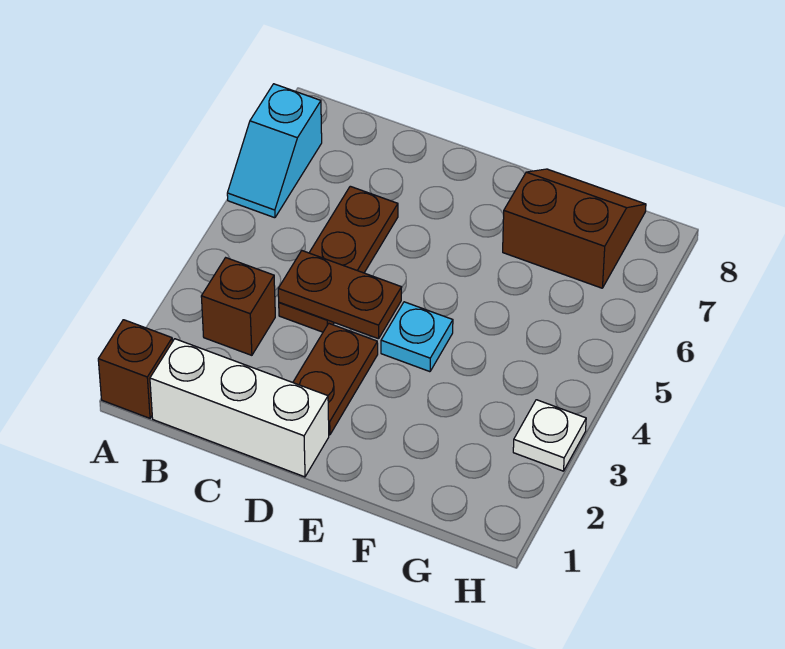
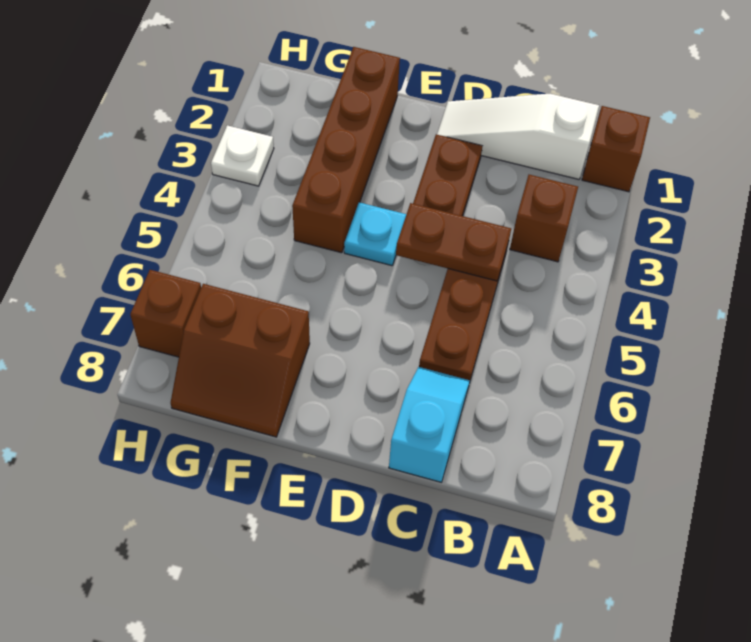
cyan 1x2 slope [227,84,322,218] -> cyan 1x2 slope moved to [389,367,470,482]
white 1x3 brick [150,339,329,477] -> white 1x3 slope [437,94,599,179]
none -> brown 1x4 brick [292,47,400,253]
none -> brown 1x1 brick [130,270,201,357]

